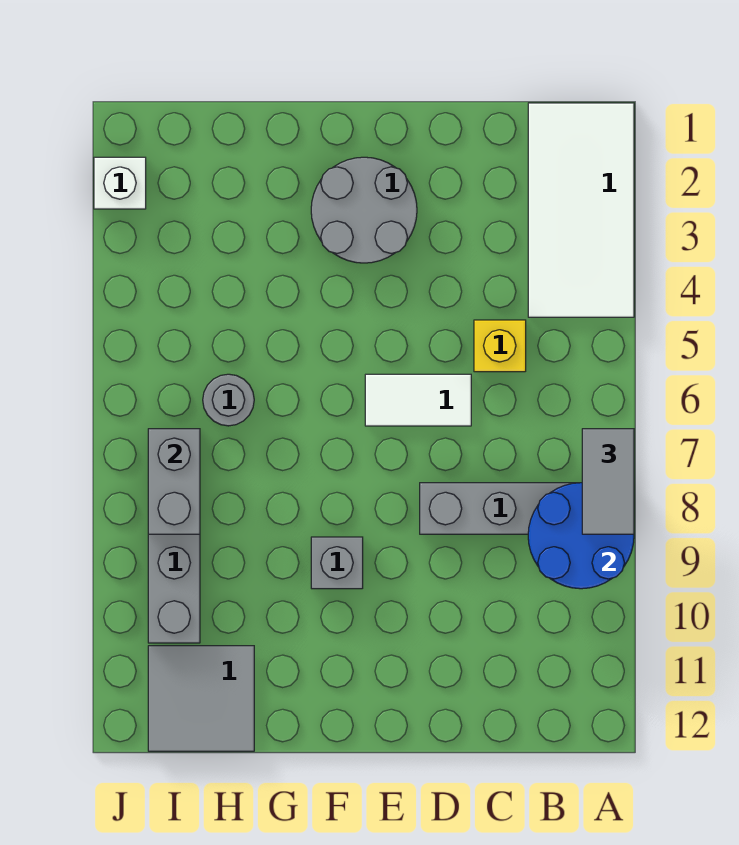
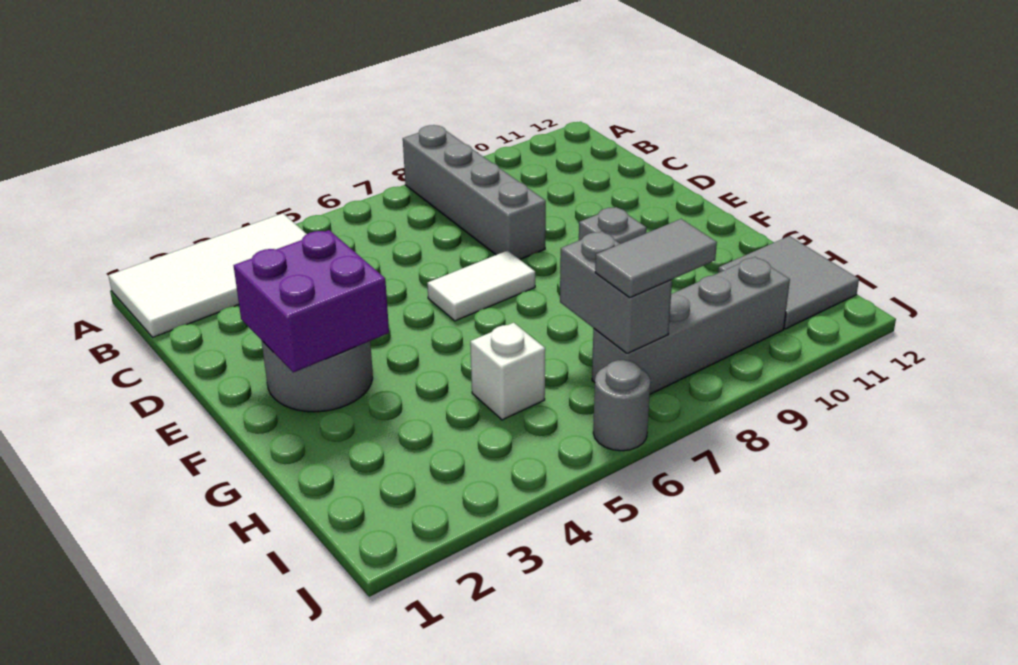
grey 1x2 tile [582,429,634,534] -> grey 1x2 tile moved to [595,219,717,298]
blue 2x2 round brick [528,483,634,589] -> none
yellow 1x1 brick [474,320,526,372] -> none
white 1x2 tile [365,374,471,426] -> white 1x2 tile turned to [427,251,535,321]
none -> purple 2x2 brick [233,230,389,372]
grey 1x1 round brick [203,374,254,426] -> grey 1x1 round brick moved to [593,360,650,451]
grey 1x2 brick [148,429,200,534] -> grey 1x2 brick turned to [560,231,672,354]
white 1x1 brick [94,157,146,209] -> white 1x1 brick moved to [470,323,545,420]

